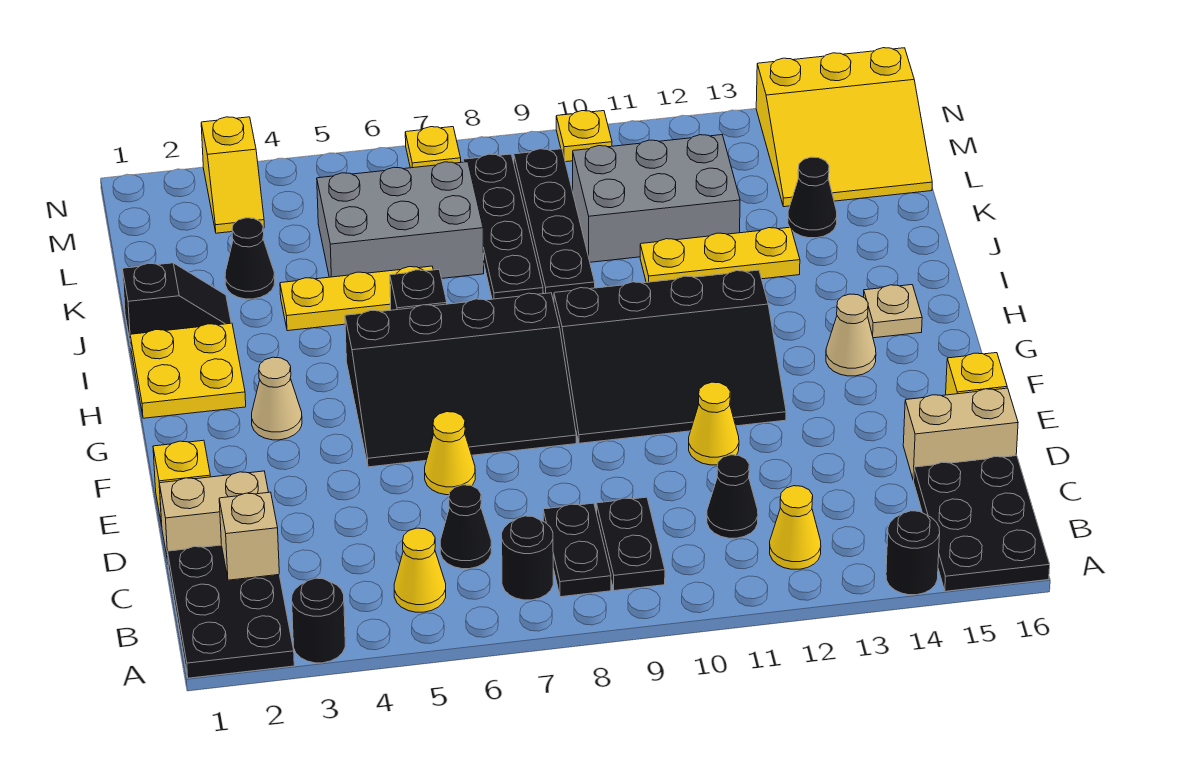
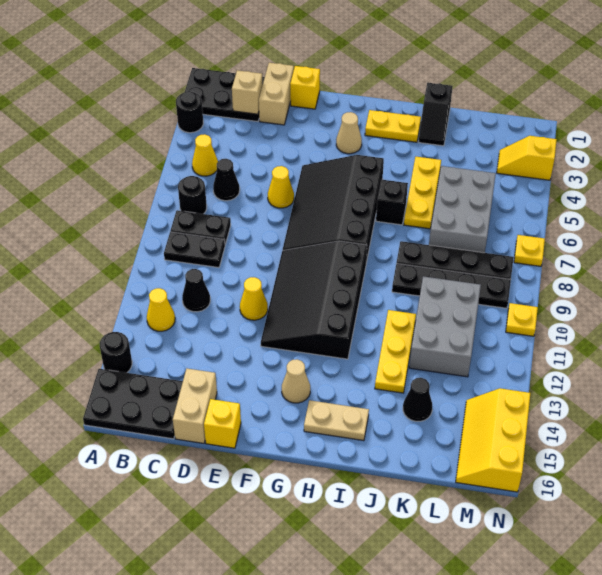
yellow 2x2 plate [130,323,246,418] -> yellow 1x2 plate [365,110,421,142]
tan 1x1 plate [864,285,922,338] -> tan 1x2 plate [304,400,369,441]
black 1x1 cone [225,218,275,299] -> none
yellow 3x3 slope [756,48,932,207] -> yellow 2x3 slope [456,388,530,492]

